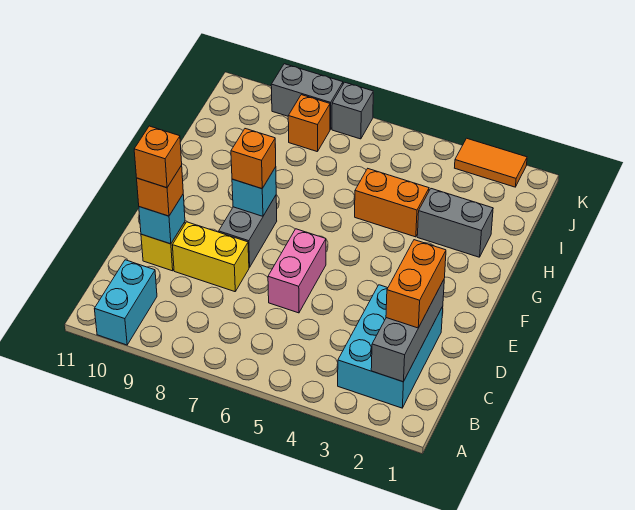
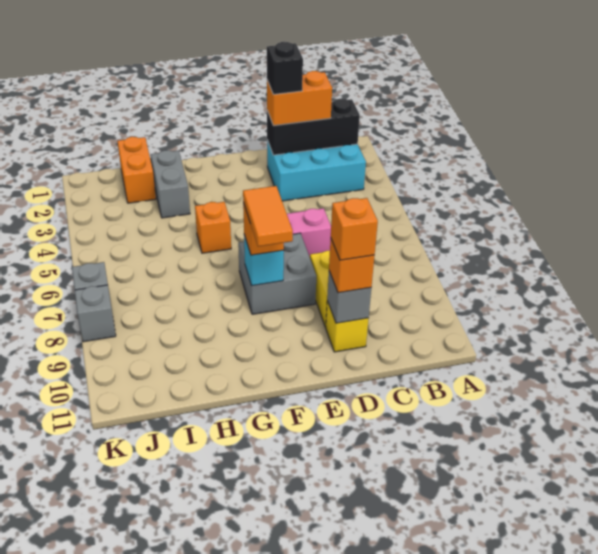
cyan 1x2 brick [94,260,157,345] -> none
grey 1x3 brick [371,280,444,382] -> black 1x3 brick [267,99,360,155]
none -> black 1x1 brick [267,42,303,95]
cyan 1x1 brick [139,195,185,244] -> grey 1x1 brick [327,271,371,323]
grey 1x2 brick [219,196,277,267] -> grey 2x2 brick [238,233,316,314]
orange 1x2 brick [355,169,429,237] -> orange 1x2 brick moved to [117,137,156,203]
orange 1x1 brick [288,95,330,152] -> orange 1x1 brick moved to [195,202,231,253]
orange 1x2 tile [455,138,527,187] -> orange 1x2 tile moved to [243,186,293,246]
grey 1x2 brick [271,64,343,130] -> grey 1x1 brick [75,285,116,342]

